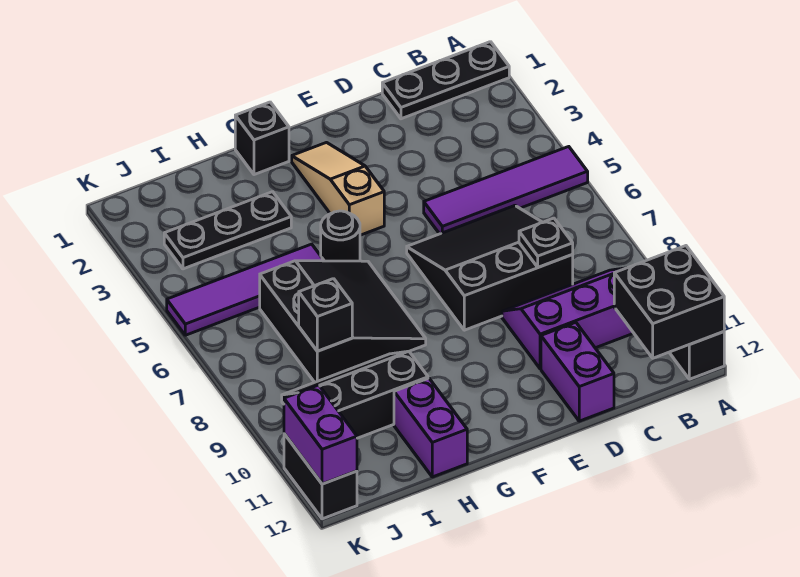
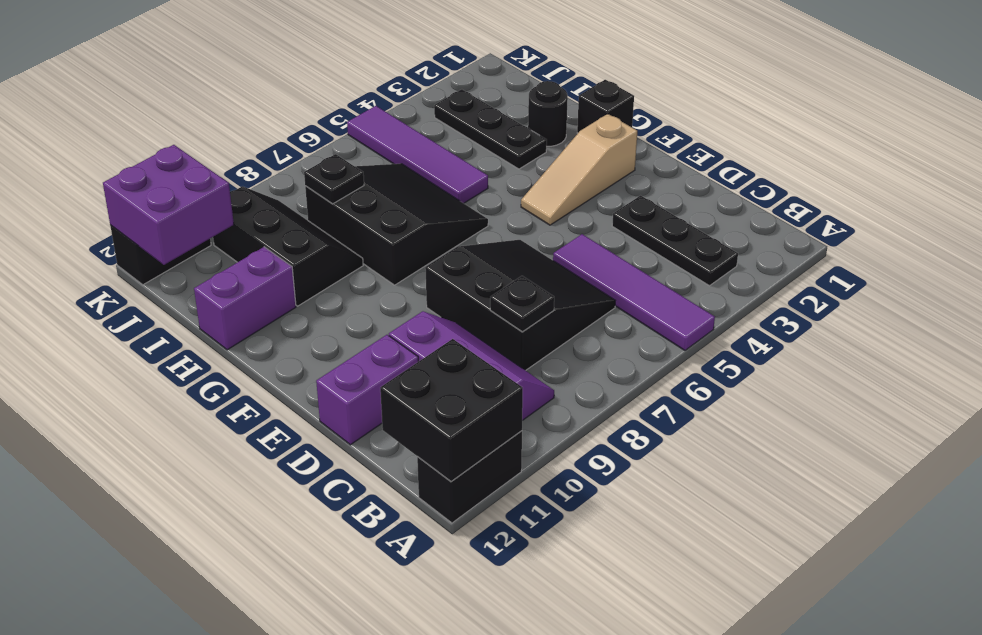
black 1x3 plate [382,42,509,119] -> black 1x3 plate moved to [612,196,738,286]
tan 1x3 slope [292,143,384,235] -> tan 1x3 slope turned to [521,114,637,225]
black 1x1 round brick [321,211,360,261] -> black 1x1 round brick moved to [528,81,568,146]
black 3x3 slope [260,261,426,382] -> black 3x3 slope turned to [305,164,488,285]
black 1x1 brick [299,279,352,351] -> black 1x1 plate [304,154,364,204]
purple 1x2 brick [284,385,357,484] -> purple 2x2 brick [103,145,234,265]

